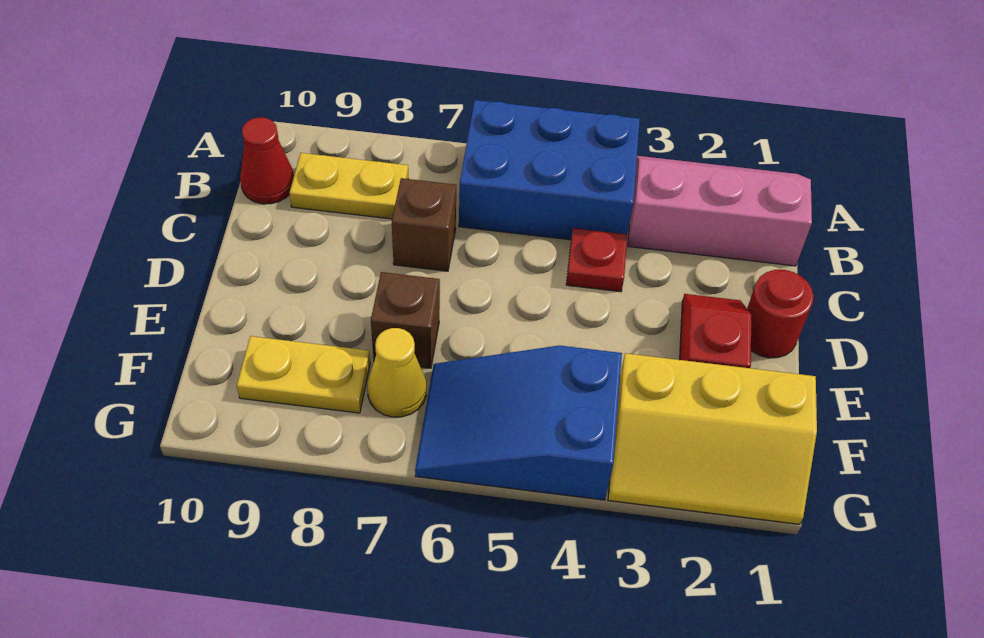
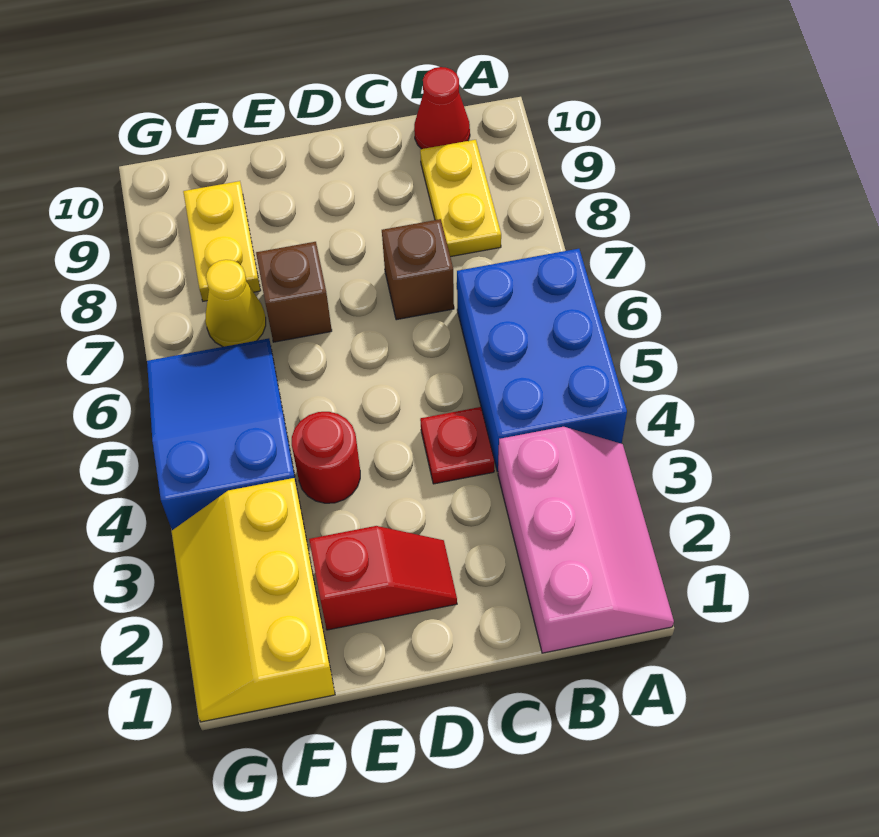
red 1x1 round brick [747,270,814,358] -> red 1x1 round brick moved to [292,412,360,503]

